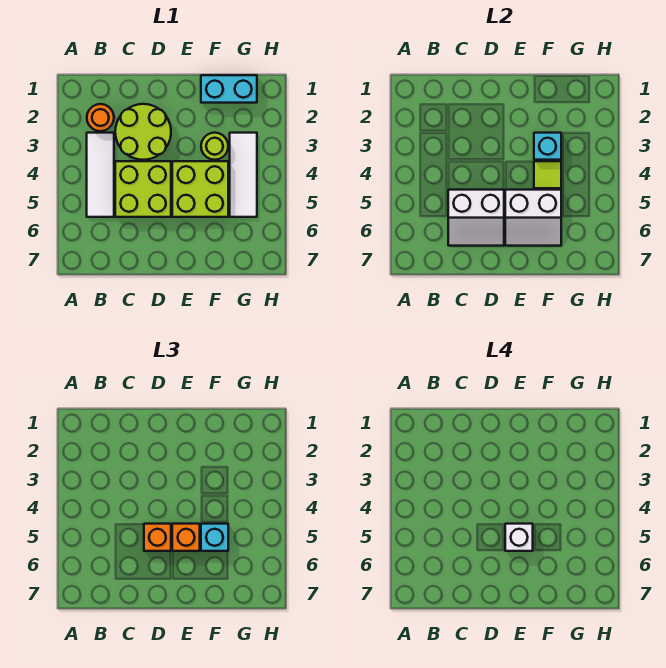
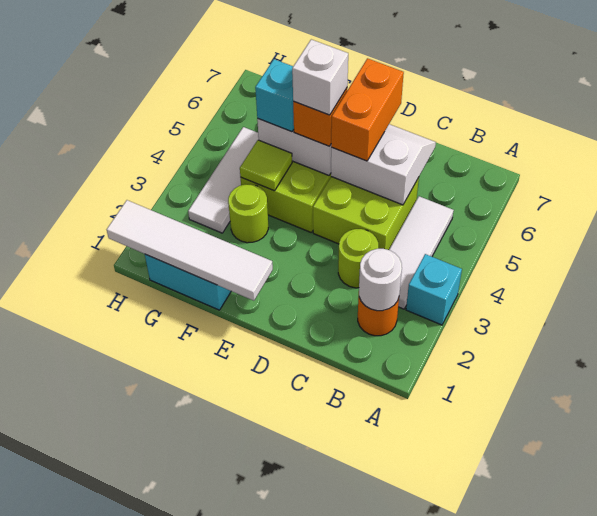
none -> white 1x1 round brick [359,249,402,311]
lime 2x2 round brick [115,104,171,160] -> lime 1x1 round brick [338,229,378,288]
orange 1x1 brick [144,524,171,551] -> orange 1x2 brick [331,58,404,161]
none -> white 1x4 tile [107,200,273,301]
cyan 1x1 brick [534,133,561,160] -> cyan 1x1 brick moved to [406,254,462,325]

